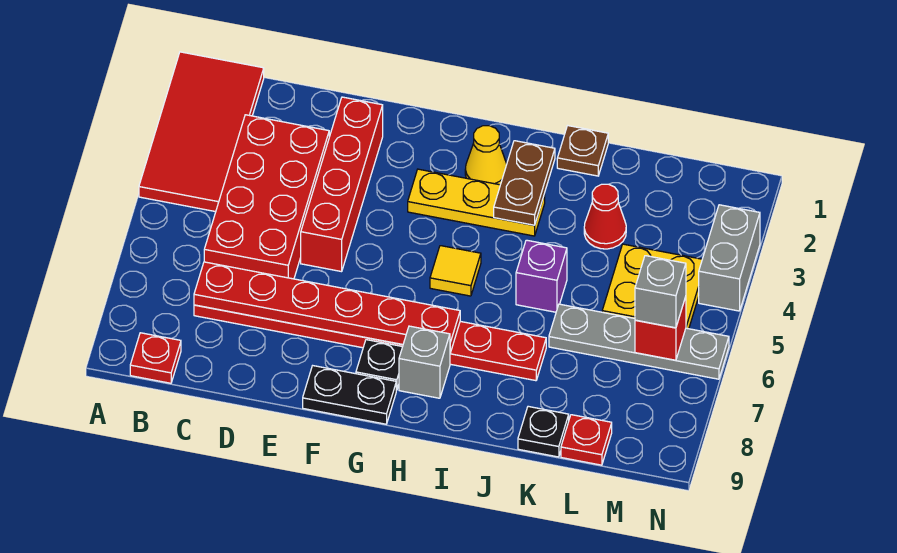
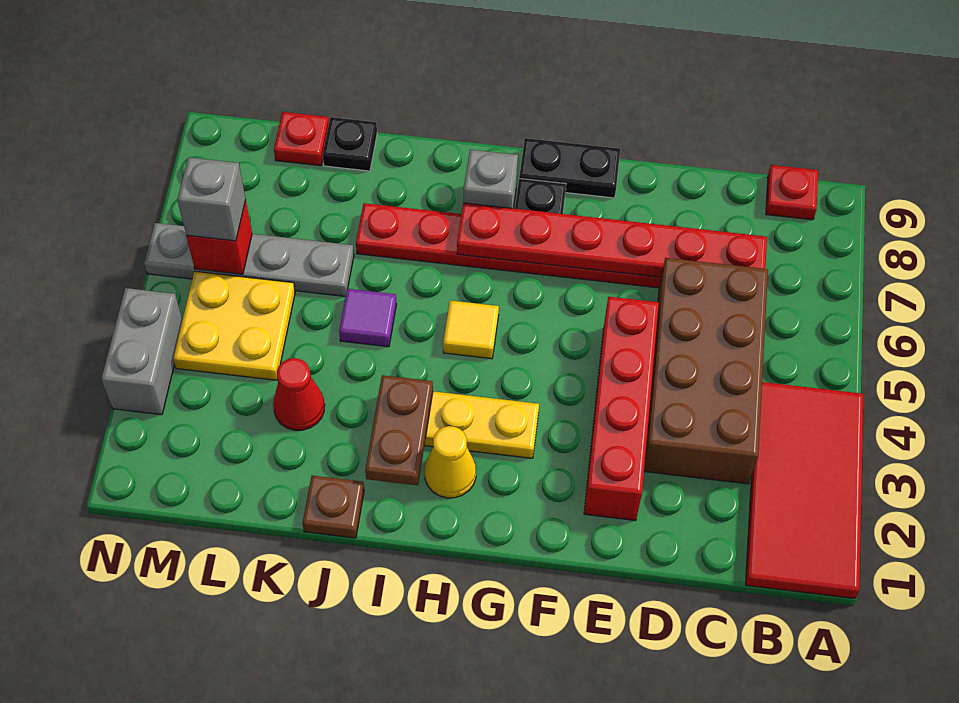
red 2x4 brick [204,115,329,279] -> brown 2x4 brick [644,258,768,484]
purple 1x1 brick [516,240,567,312] -> purple 1x1 tile [339,289,397,347]

